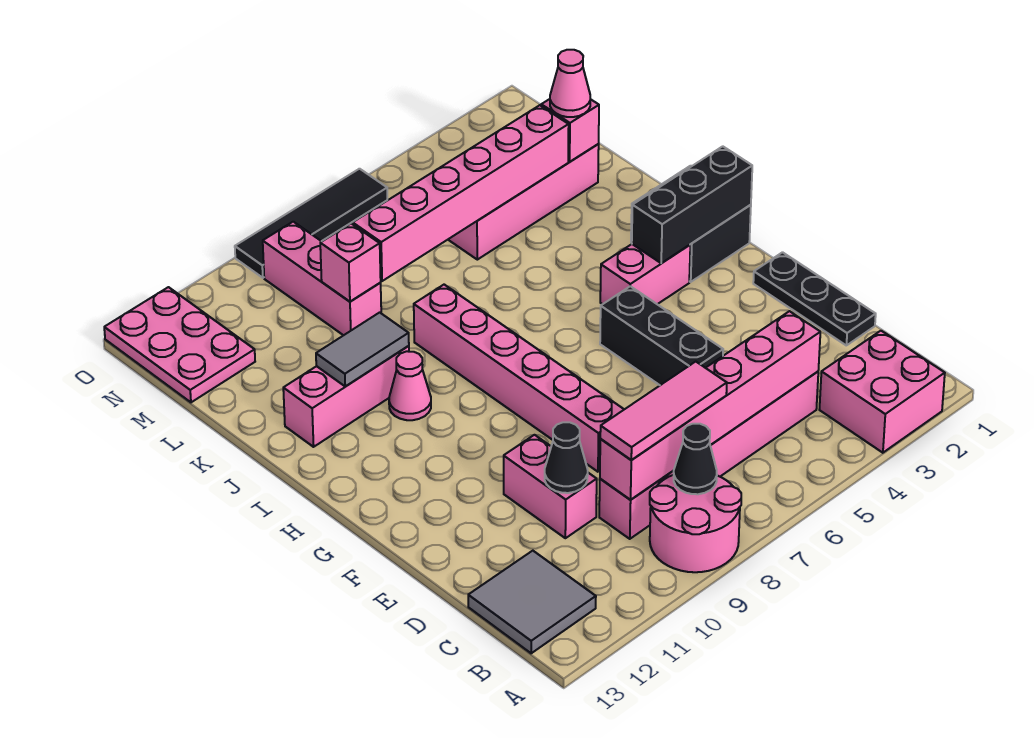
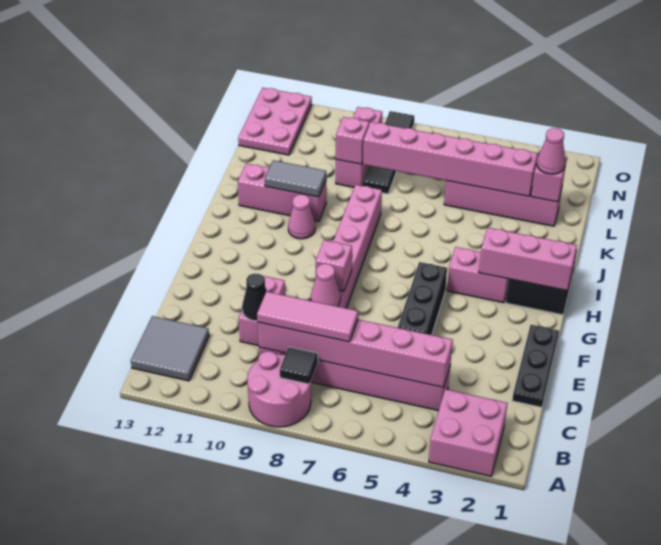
black 1x1 cone [674,424,717,494] -> black 1x1 tile [280,347,318,384]
none -> pink 1x1 cone [311,264,340,306]
none -> pink 1x1 brick [316,240,352,291]
black 1x3 brick [632,146,752,263] -> pink 1x3 brick [479,228,577,291]
black 1x4 tile [235,169,387,278] -> black 1x4 tile turned to [363,111,414,194]

